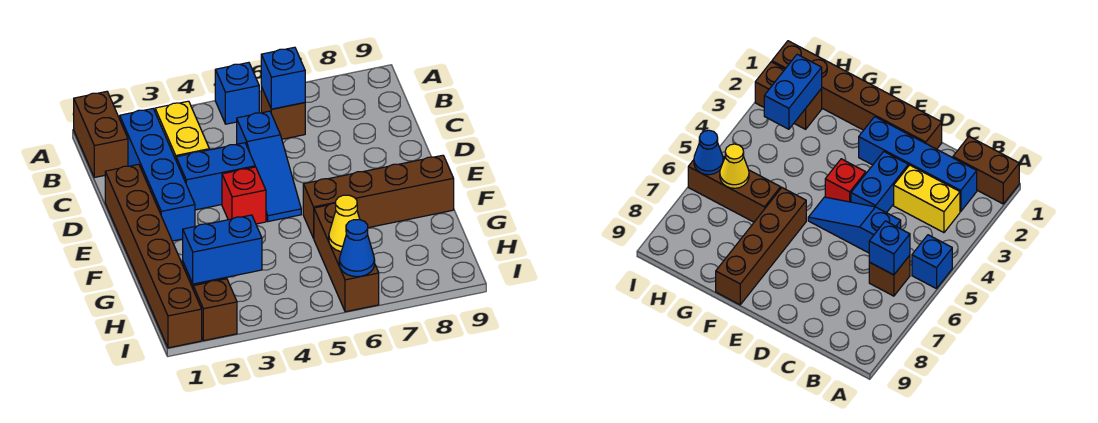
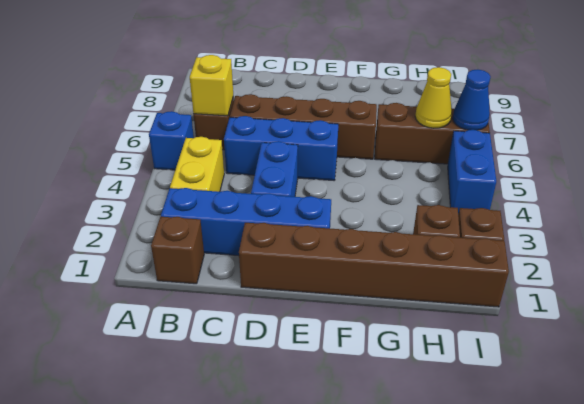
brown 1x2 brick [74,91,128,177] -> brown 1x1 brick [151,217,204,284]
yellow 1x2 brick [155,101,209,159] -> yellow 1x2 brick turned to [170,137,224,192]
blue 1x1 brick [261,47,305,109] -> yellow 1x1 brick [190,55,233,116]
blue 1x3 slope [237,111,301,222] -> blue 1x3 brick [224,116,339,180]
red 1x1 brick [222,167,266,224] -> none
brown 1x4 brick [303,155,454,238] -> brown 1x4 brick turned to [230,94,377,159]
blue 1x2 brick [183,215,262,284] -> blue 1x2 brick moved to [448,130,496,214]

